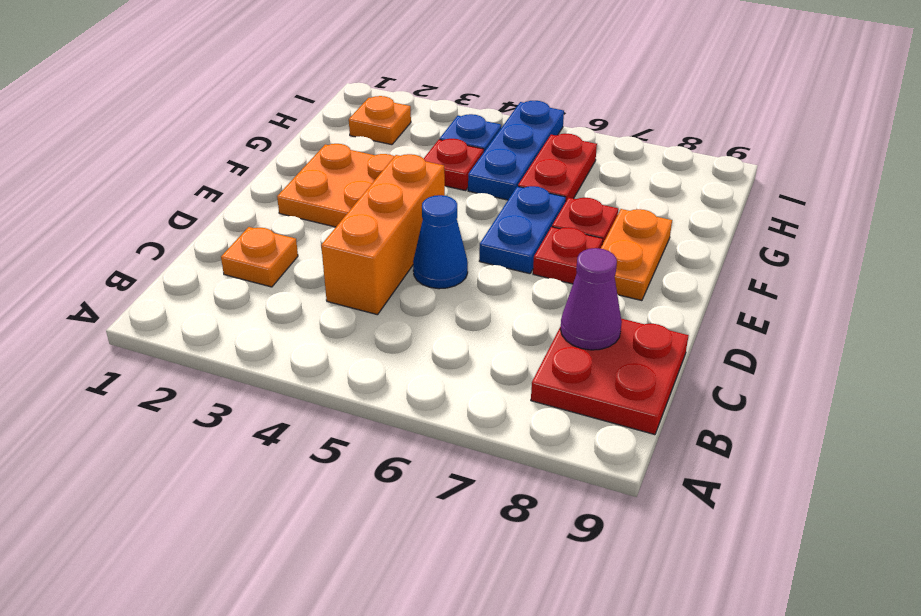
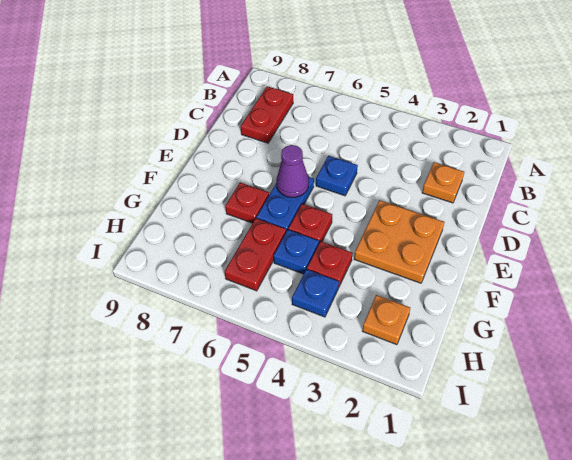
red 2x2 plate [531,319,689,435] -> red 1x2 plate [240,86,293,143]
orange 1x3 brick [321,154,445,315] -> none
purple 1x1 cone [561,248,622,350] -> purple 1x1 cone moved to [276,145,309,197]
blue 1x1 cone [413,195,468,289] -> blue 1x1 plate [316,156,358,196]
red 1x1 plate [533,227,603,284] -> red 1x1 plate moved to [288,204,332,243]
orange 1x2 plate [601,209,672,301] -> none
blue 1x3 plate [468,101,564,200] -> blue 1x1 plate [273,230,319,274]

